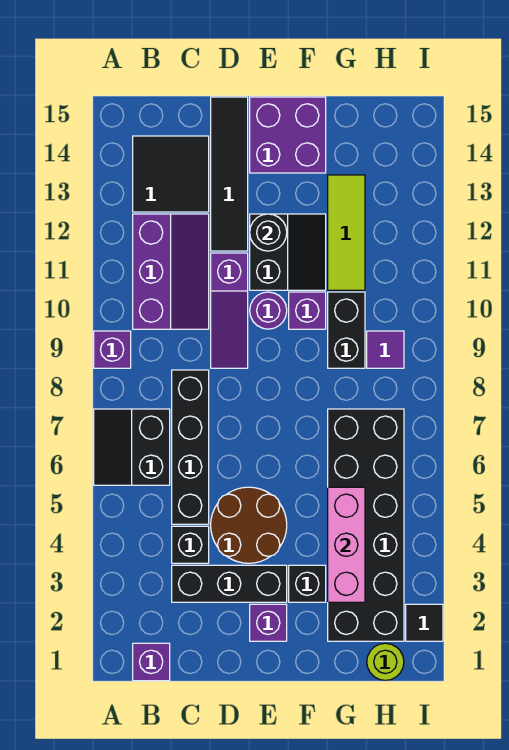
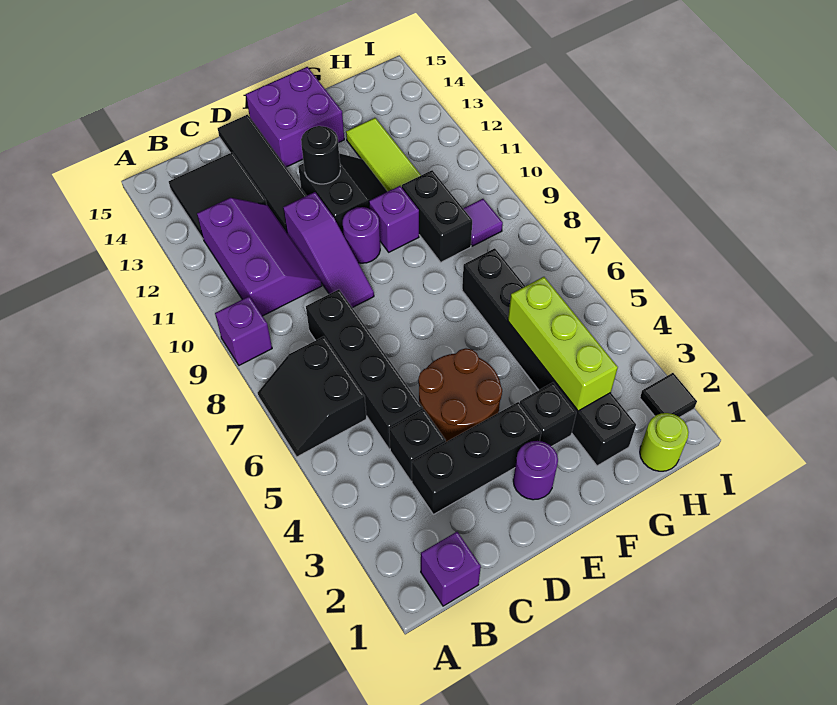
purple 1x1 brick [250,604,287,641] -> purple 1x1 round brick [513,441,558,500]
black 2x6 brick [328,409,404,641] -> black 1x6 brick [462,248,636,466]
pink 1x3 brick [328,487,365,602] -> lime 1x3 brick [508,277,618,411]

